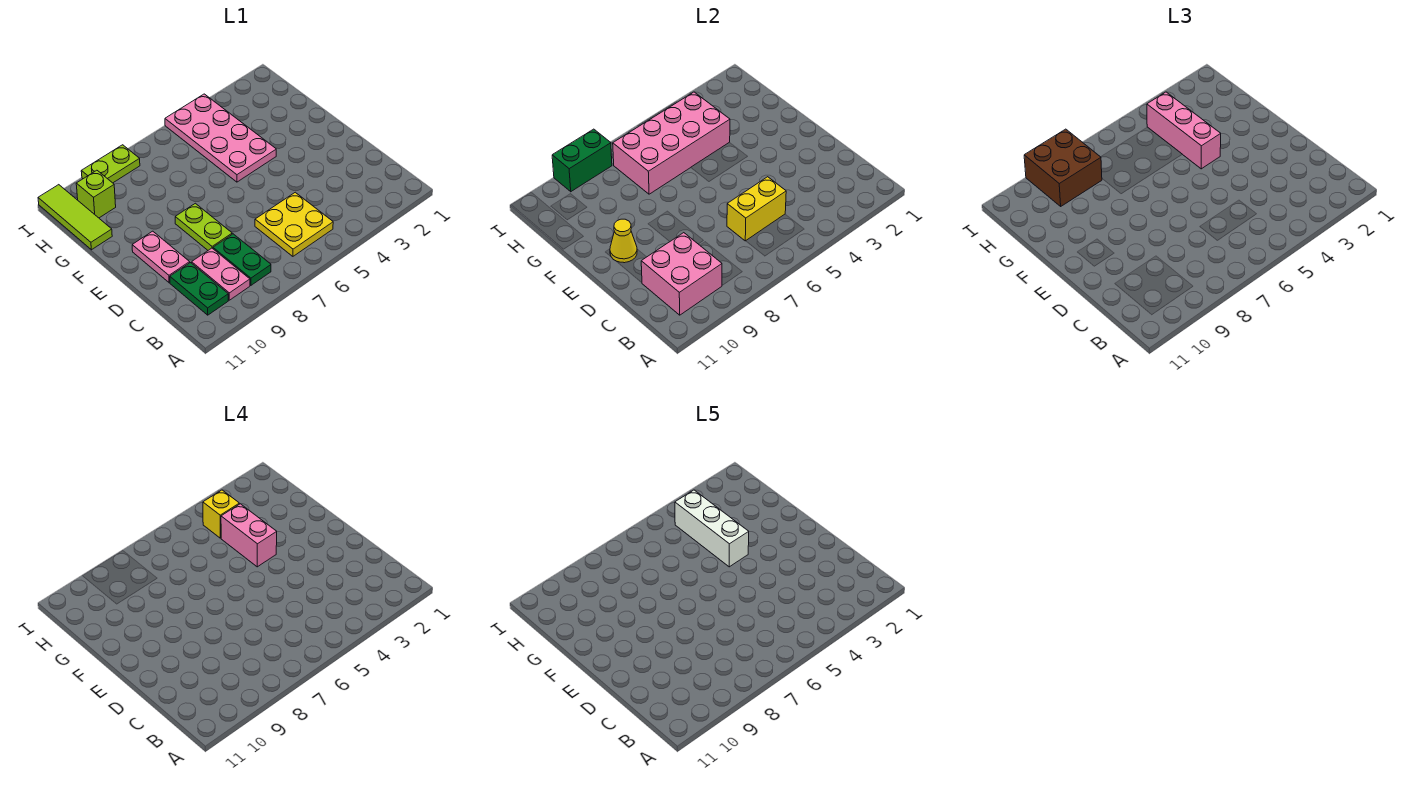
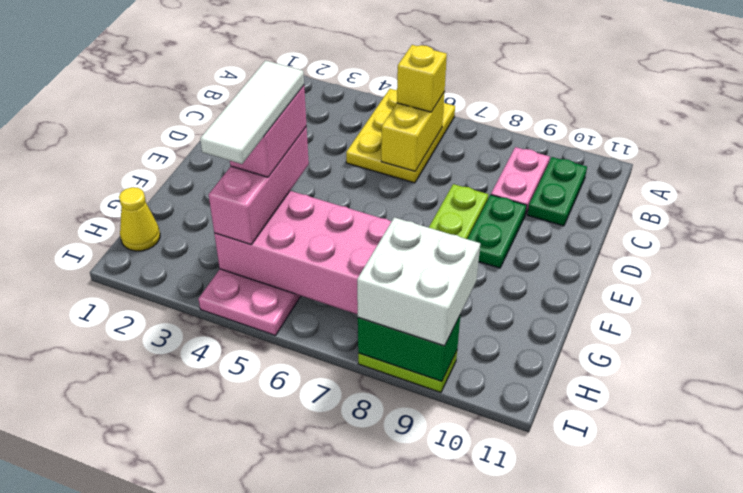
yellow 2x2 plate [255,192,333,256] -> yellow 2x3 plate [346,89,455,183]
green 1x2 plate [213,234,271,285] -> green 1x2 plate moved to [468,195,527,268]
pink 2x2 brick [641,233,722,315] -> none
yellow 1x2 brick [727,177,786,241] -> yellow 1x2 brick turned to [381,93,444,171]
pink 1x2 plate [132,231,190,283] -> none
yellow 1x1 cone [610,219,637,263] -> yellow 1x1 cone moved to [119,187,160,251]
white 1x3 brick [675,490,749,567] -> white 1x3 tile [200,61,304,164]
lime 1x3 tile [38,185,112,250] -> none
yellow 1x1 brick [203,490,239,538] -> yellow 1x1 brick moved to [397,45,447,112]
brown 2x2 brick [1024,129,1102,206] -> white 2x2 brick [357,217,480,346]
lime 1x1 brick [76,170,116,218] -> none

